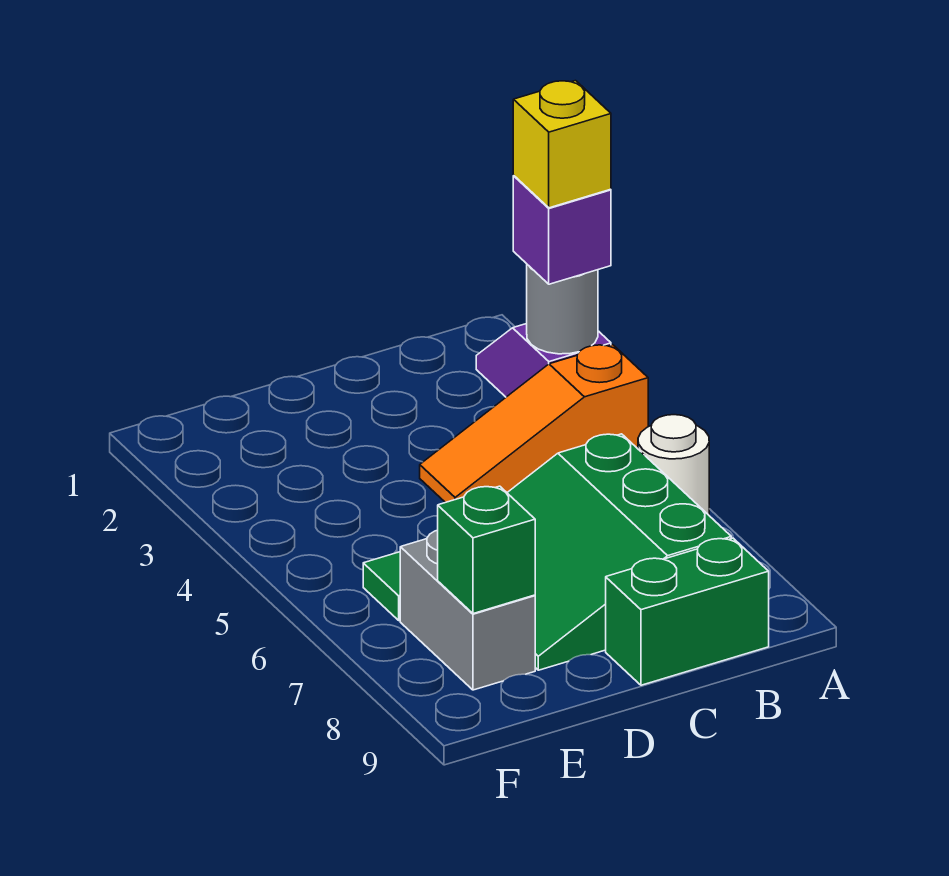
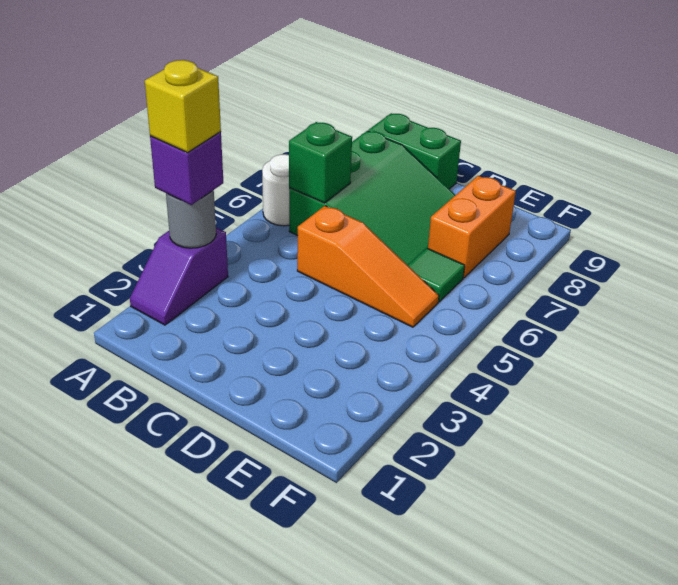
orange 1x3 slope [420,345,648,503] -> orange 1x3 slope moved to [297,206,439,327]
grey 1x2 brick [400,530,535,690] -> orange 1x2 brick [428,176,516,278]
green 1x1 brick [438,486,535,614] -> green 1x1 brick moved to [289,122,352,203]

